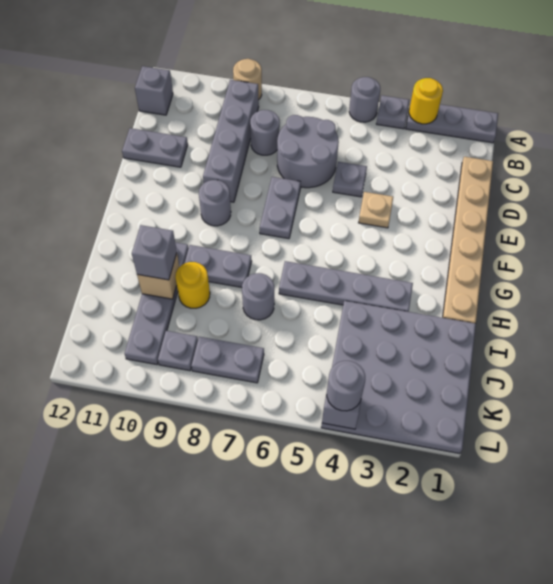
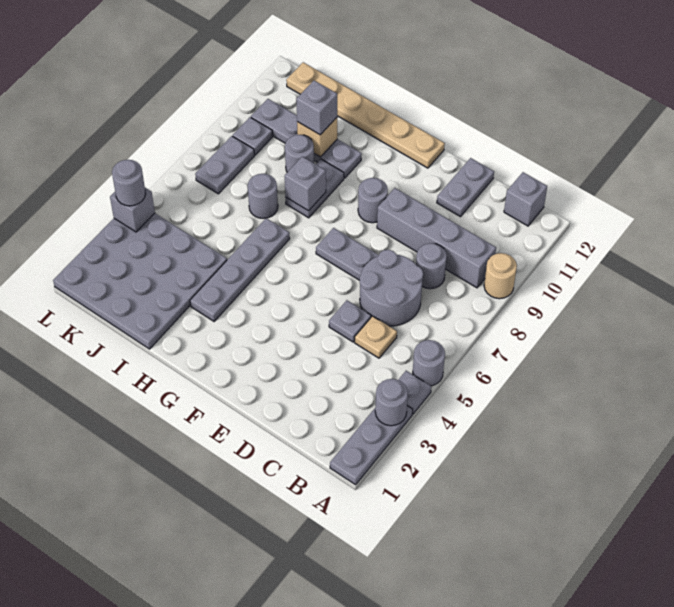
yellow 1x1 round brick [409,78,443,124] -> grey 1x1 round brick [375,379,408,426]
tan 1x6 plate [443,157,493,323] -> tan 1x6 plate moved to [286,62,445,168]
tan 1x1 plate [359,192,393,228] -> tan 1x1 plate moved to [355,316,397,358]
none -> grey 1x1 brick [285,157,326,211]
yellow 1x1 round brick [175,262,210,308] -> grey 1x1 round brick [285,135,314,172]

